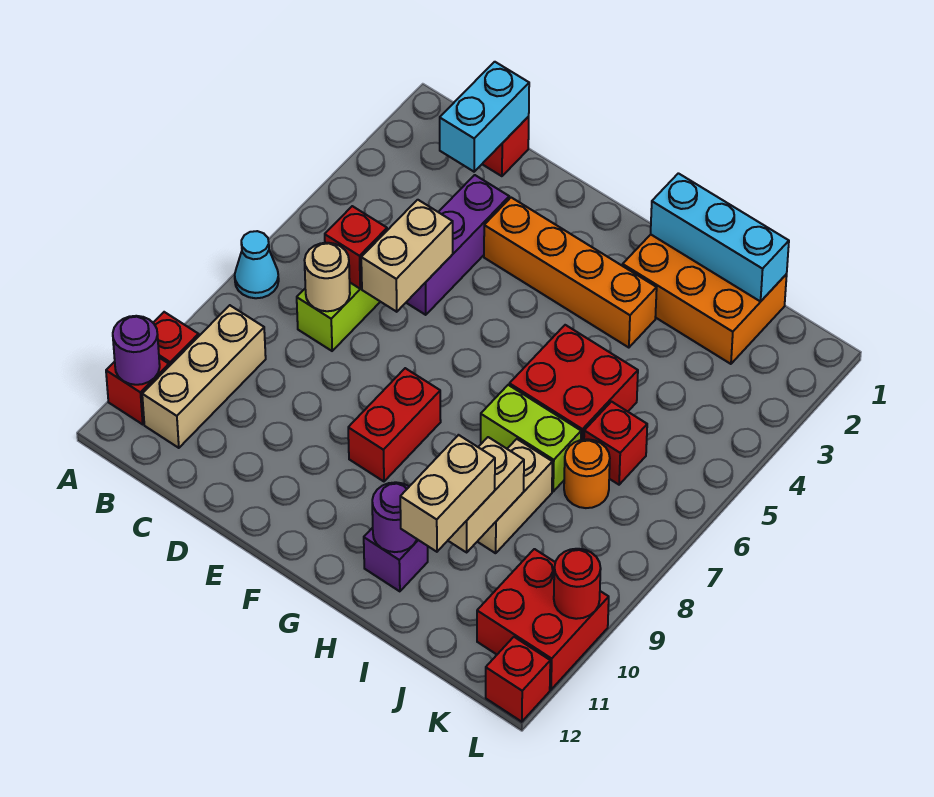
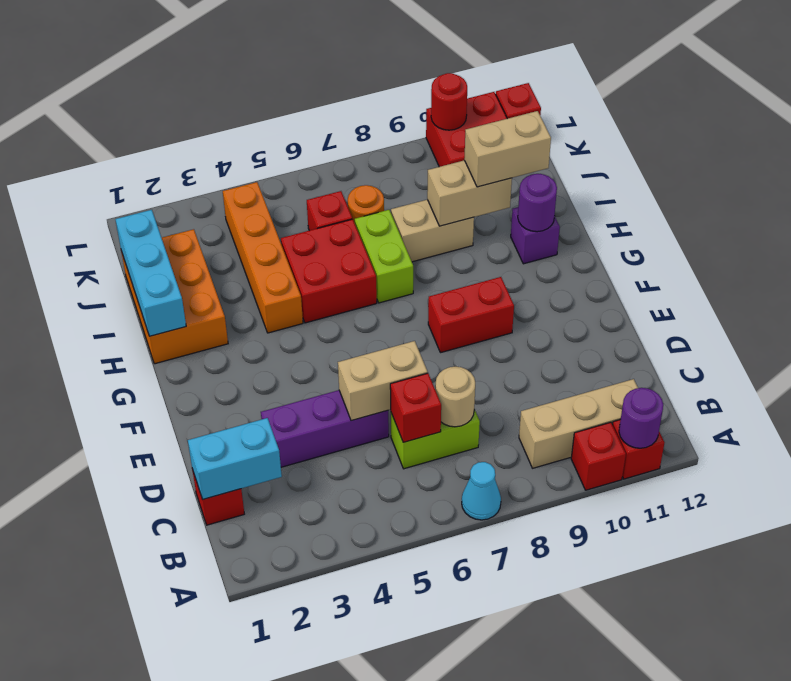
orange 1x4 brick [484,198,657,348] -> orange 1x4 brick moved to [223,182,303,333]

